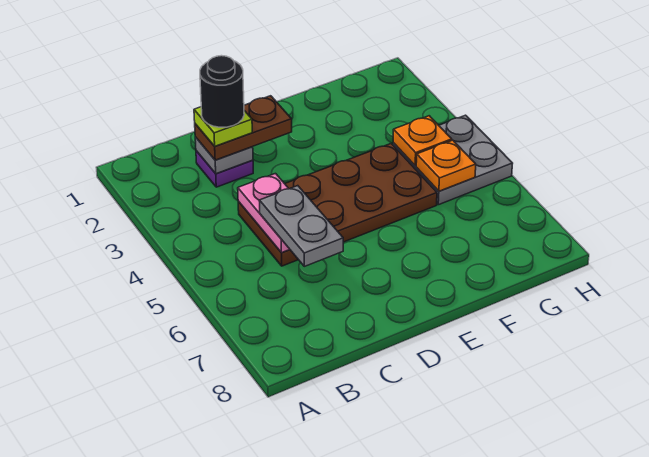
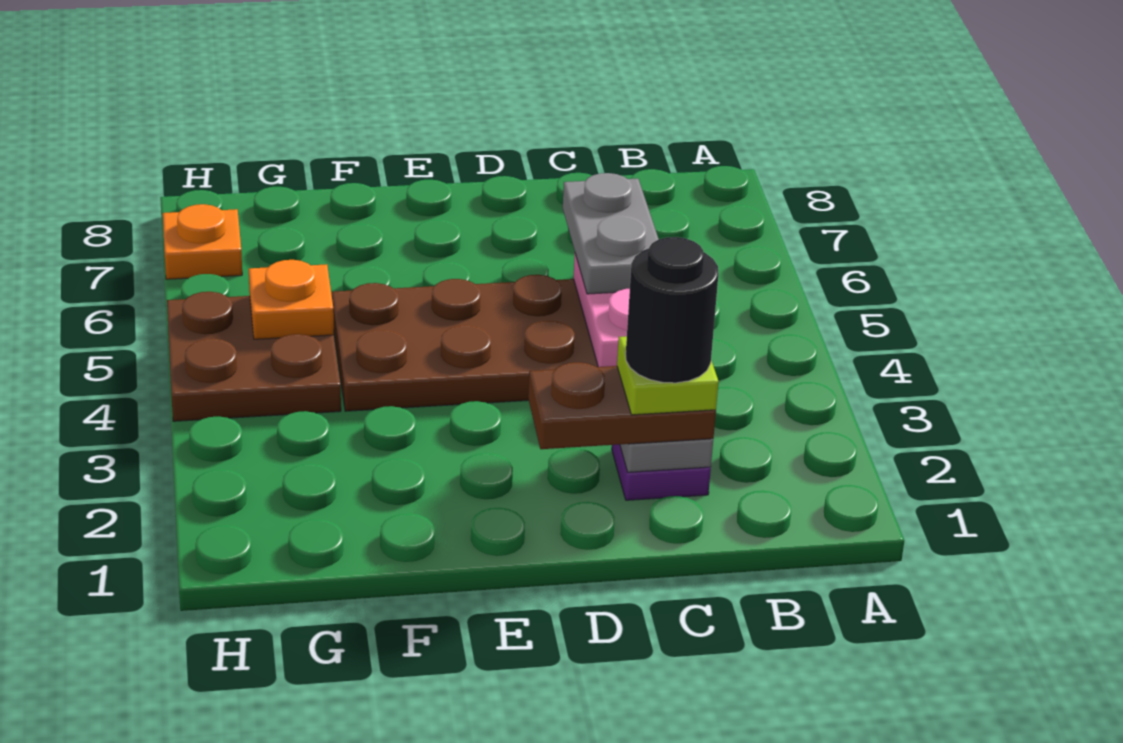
grey 2x2 plate [393,115,513,205] -> brown 2x2 plate [167,292,341,421]
orange 1x1 plate [393,116,452,166] -> orange 1x1 plate moved to [163,204,242,279]

